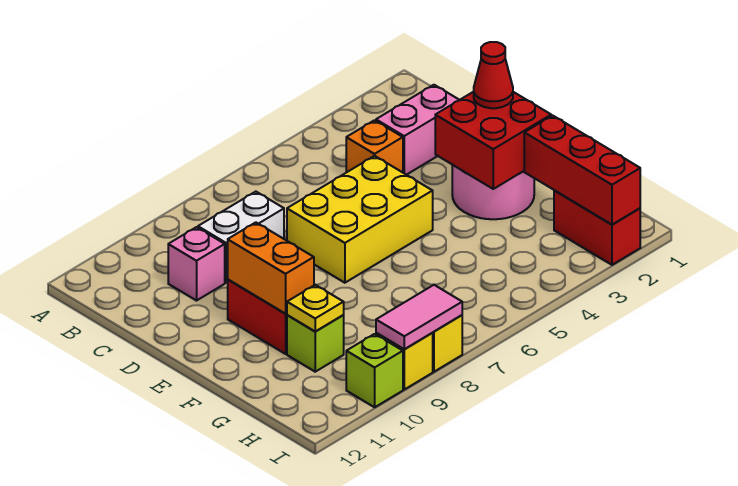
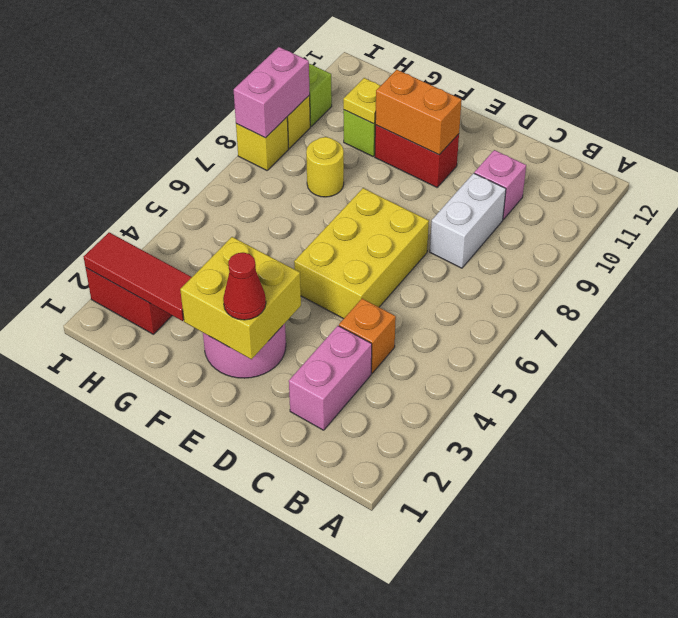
red 2x2 brick [435,92,551,189] -> yellow 2x2 brick [180,237,301,359]
red 1x3 brick [524,116,640,225] -> red 1x3 tile [84,232,192,321]
none -> yellow 1x1 round brick [306,137,344,197]
pink 1x2 tile [376,285,462,349] -> pink 1x2 brick [234,47,310,138]

